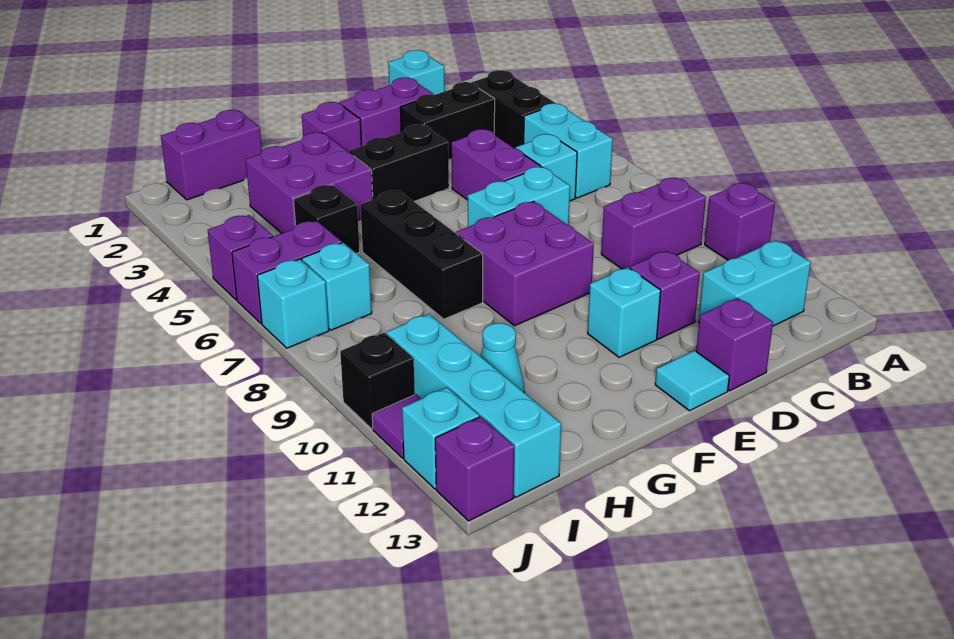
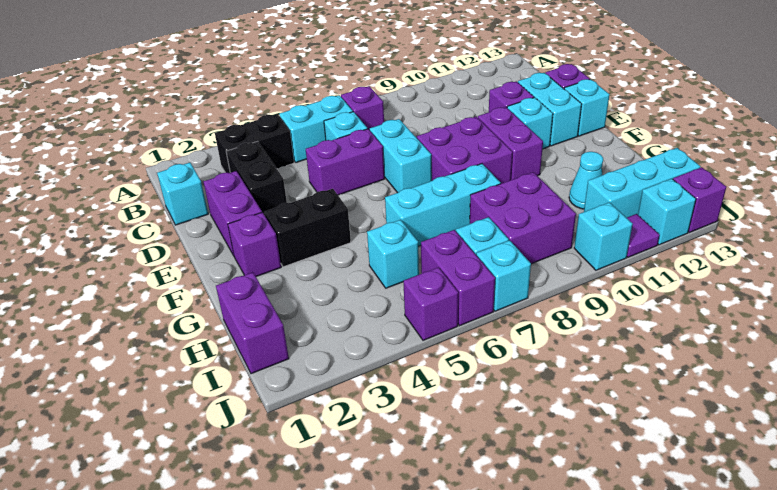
purple 1x1 brick [705,183,775,260] -> purple 1x1 brick moved to [341,86,384,130]
purple 1x2 brick [601,178,706,269] -> purple 1x2 brick moved to [478,107,543,180]
cyan 1x2 brick [698,241,811,326] -> cyan 1x2 brick moved to [518,73,582,146]
black 1x2 brick [349,124,449,201] -> black 1x2 brick turned to [264,189,351,267]
cyan 1x1 tile [655,351,729,411] -> cyan 1x1 brick [564,79,610,136]
purple 2x2 brick [246,133,373,233] -> purple 2x2 brick moved to [470,172,576,264]
black 1x3 brick [360,190,483,319] -> cyan 1x3 brick [385,164,501,246]
black 1x1 brick [293,185,360,254] -> cyan 1x1 brick [367,220,419,288]
cyan 1x4 brick [387,314,561,497] -> cyan 1x3 brick [584,148,701,218]
black 1x1 brick [340,333,415,429] -> cyan 1x1 brick [574,202,633,270]

